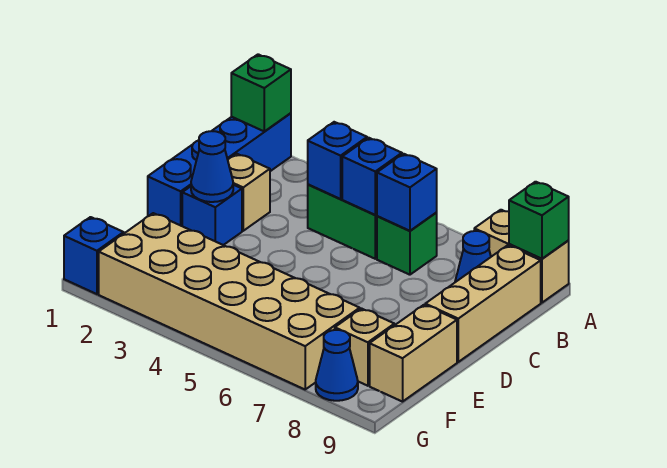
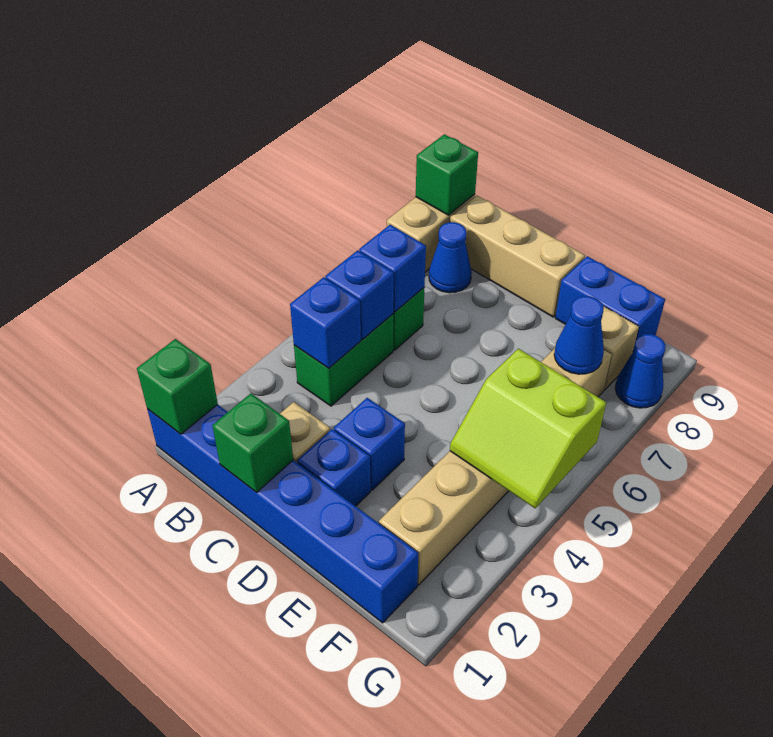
blue 1x4 brick [148,113,291,226] -> blue 1x6 brick [147,405,419,623]
none -> green 1x1 brick [213,393,293,493]
blue 1x1 cone [191,131,233,202] -> blue 1x1 cone moved to [554,296,604,374]
tan 1x2 brick [370,305,457,402] -> blue 1x2 brick [555,256,665,339]
tan 2x6 brick [99,213,360,389] -> tan 1x6 brick [379,348,612,585]
none -> lime 2x2 slope [450,349,606,508]
blue 1x1 brick [64,217,124,294] -> blue 1x1 brick moved to [334,398,405,490]

